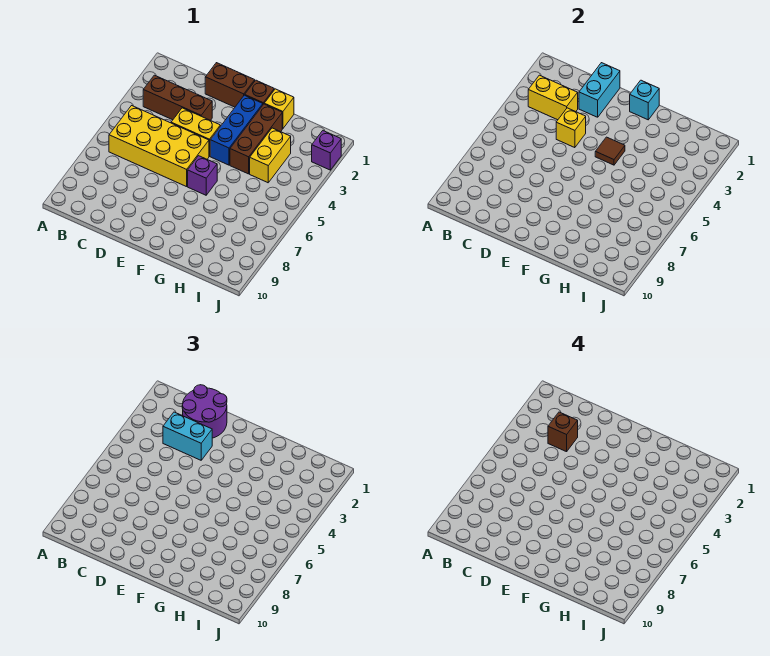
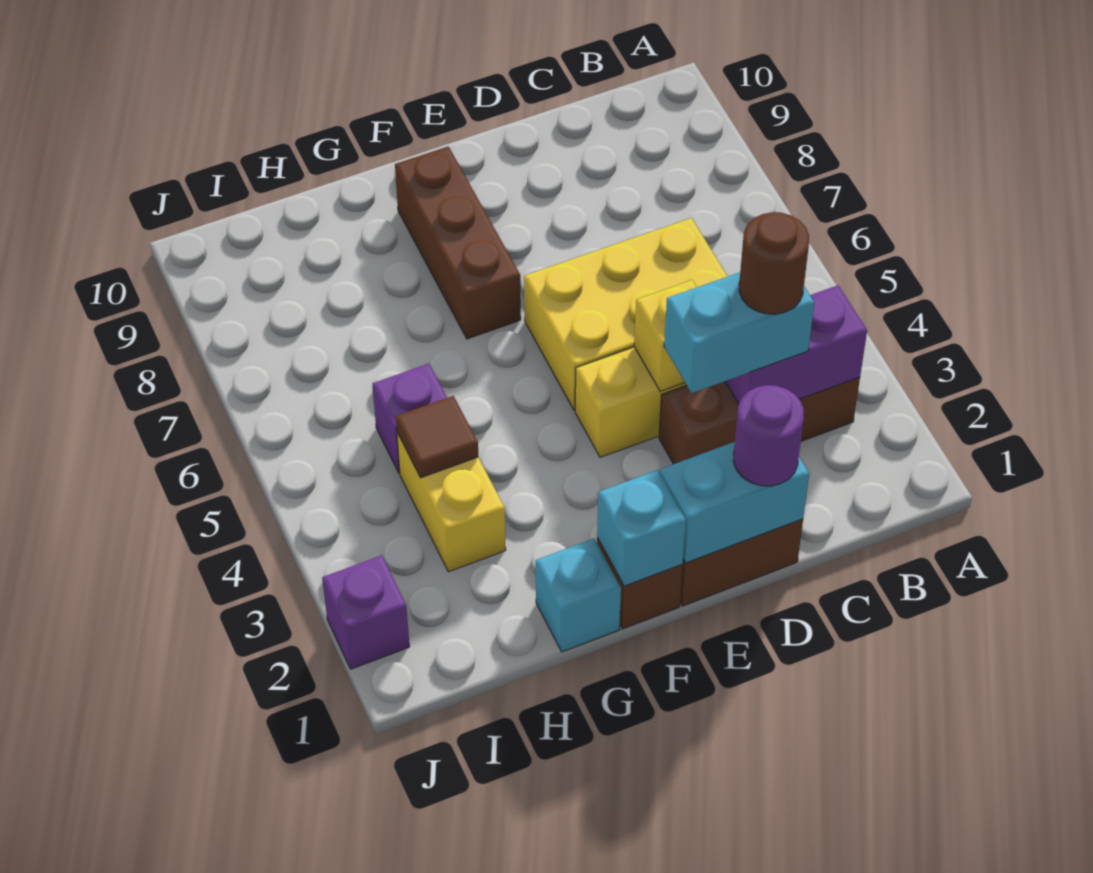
yellow 1x2 brick [528,75,578,120] -> purple 1x2 brick [725,285,867,404]
yellow 2x4 brick [109,106,209,187] -> yellow 2x3 brick [524,218,728,410]
purple 2x2 round brick [182,385,227,438] -> purple 1x1 round brick [733,385,804,486]
brown 1x1 brick [548,412,578,452] -> brown 1x1 round brick [739,212,809,314]
cyan 1x2 brick [579,63,620,117] -> cyan 1x2 brick turned to [660,442,809,563]
blue 1x3 brick [210,95,263,165] -> none
brown 1x1 tile [595,137,625,165] -> brown 1x1 tile moved to [396,396,478,478]
purple 1x1 brick [188,156,217,195] -> purple 1x1 brick moved to [372,364,447,473]
yellow 1x1 brick [264,89,294,129] -> cyan 1x1 brick [536,539,621,652]
brown 1x3 brick [230,104,282,174] -> brown 1x3 brick moved to [395,147,521,339]

